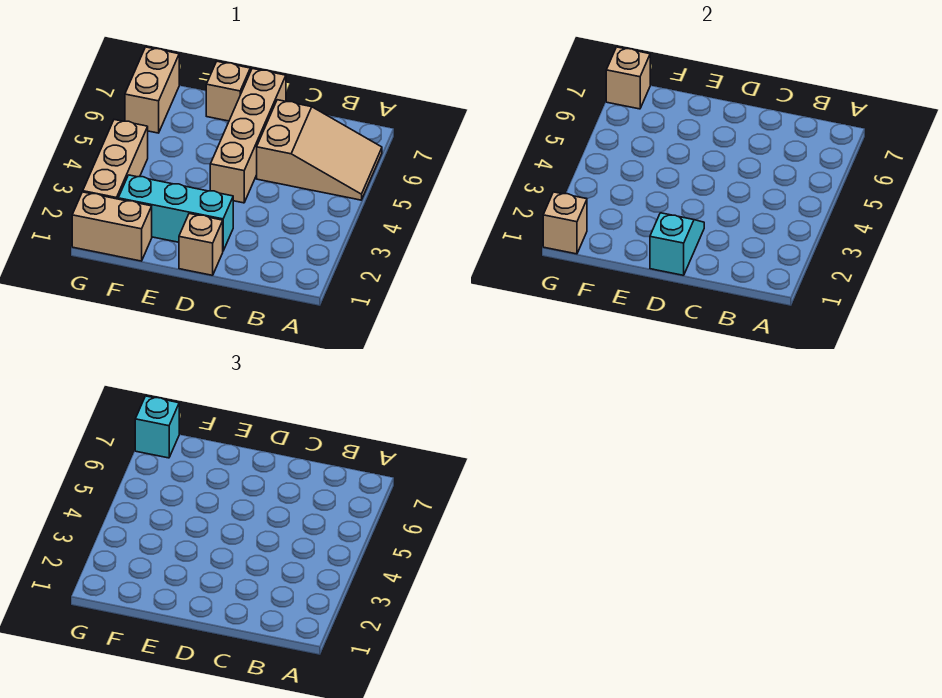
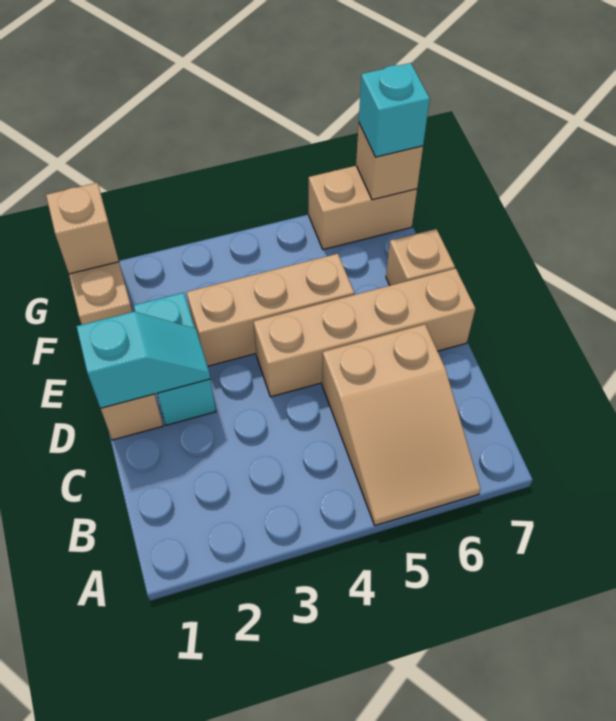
cyan 1x3 brick [118,175,233,251] -> cyan 1x2 brick [133,293,216,425]
tan 1x3 brick [83,120,148,199] -> tan 1x3 brick moved to [187,254,354,366]

